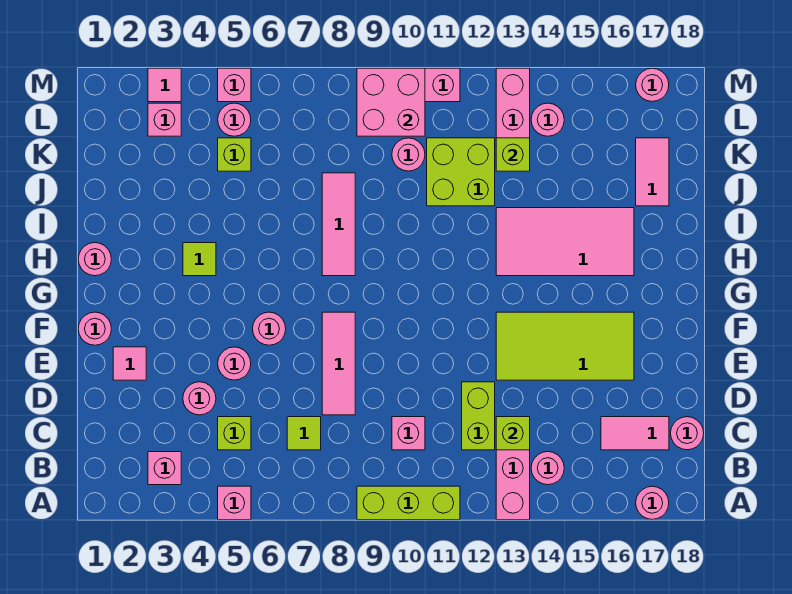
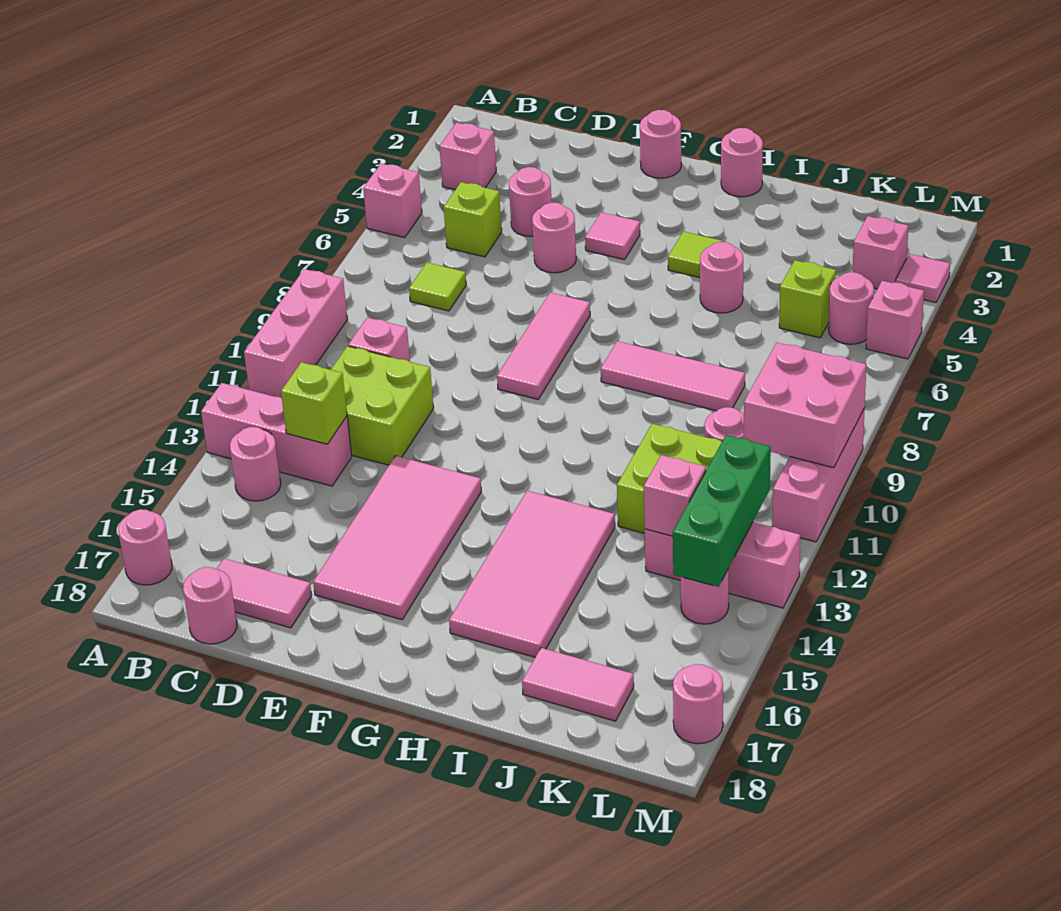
lime 1x3 brick [357,486,460,520] -> pink 1x3 brick [244,269,348,398]
lime 1x2 brick [462,382,495,450] -> lime 2x2 brick [331,346,434,465]
pink 1x2 tile [601,417,669,450] -> pink 1x2 tile turned to [217,559,312,628]
pink 1x3 tile [322,312,355,415] -> pink 1x3 tile turned to [497,293,590,399]
pink 1x1 tile [113,347,146,380] -> pink 1x1 tile moved to [585,212,640,260]
lime 2x4 tile [496,312,634,380] -> pink 2x4 tile [313,456,482,620]
pink 1x1 round brick [253,312,286,345] -> pink 1x1 round brick moved to [700,242,743,313]
lime 1x1 brick [496,138,530,171] -> pink 1x1 brick [644,455,706,536]
none -> green 1x3 brick [673,435,771,587]

